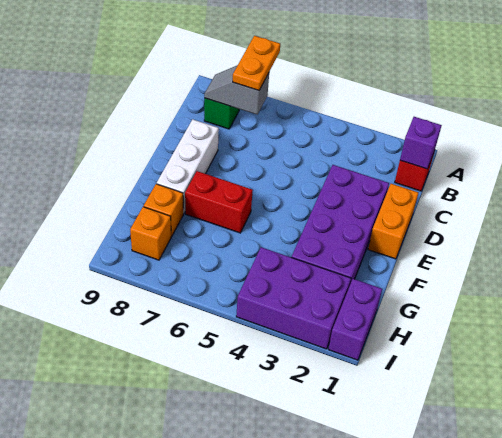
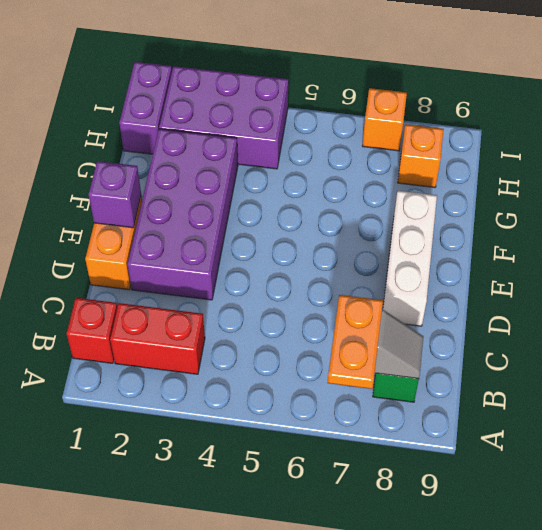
purple 1x1 brick [400,117,442,169] -> purple 1x1 brick moved to [89,161,141,228]
red 1x2 brick [185,171,253,233] -> red 1x2 brick moved to [110,303,205,374]
orange 1x1 brick [144,184,183,237] -> orange 1x1 brick moved to [362,88,407,151]

